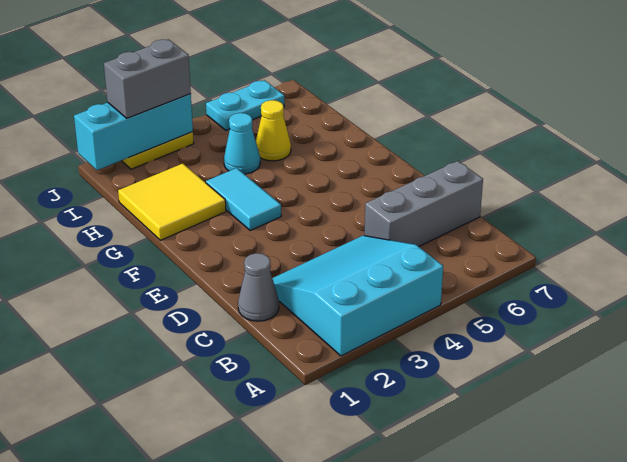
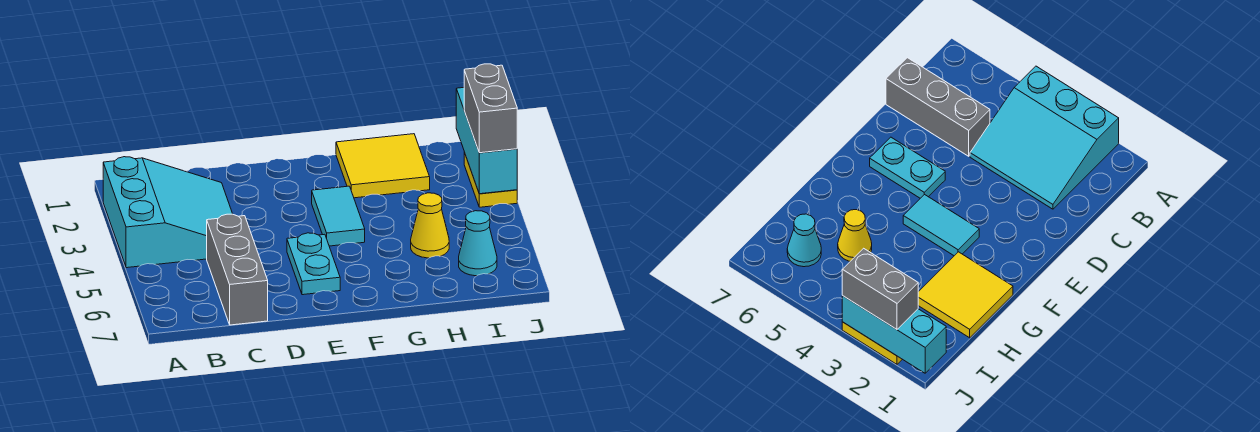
grey 1x1 cone [238,253,279,321] -> none
cyan 1x2 tile [206,168,281,231] -> cyan 1x2 tile turned to [312,186,365,246]
cyan 1x1 cone [224,113,260,174] -> cyan 1x1 cone moved to [459,211,497,276]
cyan 1x2 plate [206,80,284,130] -> cyan 1x2 plate moved to [287,233,340,295]

